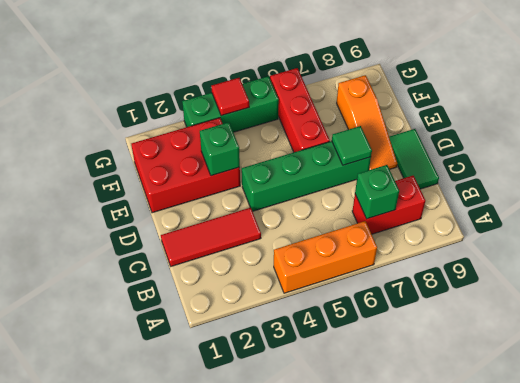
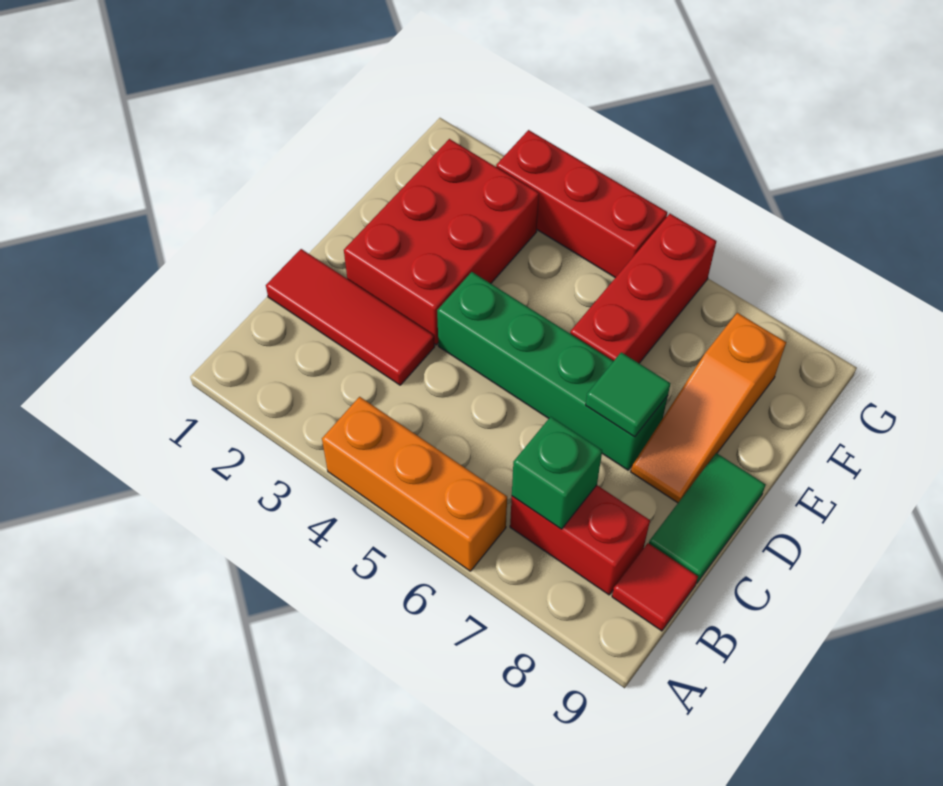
red 2x3 brick [131,118,240,213] -> red 2x3 brick turned to [344,139,539,345]
green 1x1 brick [200,122,240,176] -> none
green 1x3 brick [182,76,279,132] -> red 1x3 brick [496,130,667,278]
red 1x1 tile [211,78,249,116] -> red 1x1 tile moved to [612,543,698,631]

